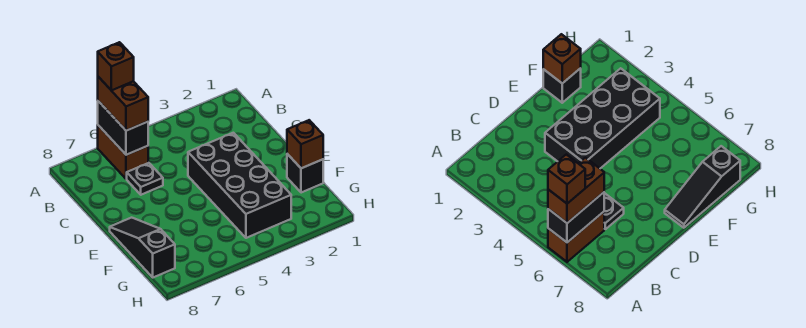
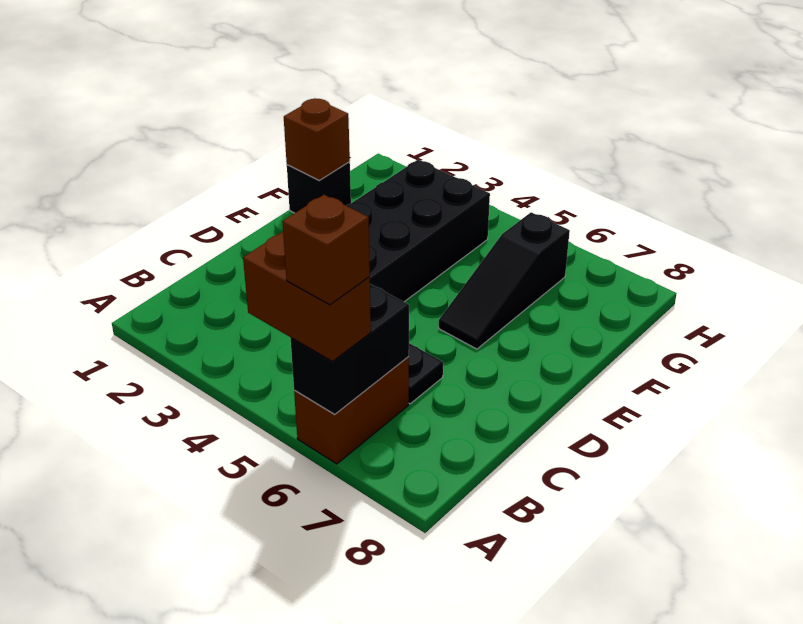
brown 1x2 brick [98,77,148,131] -> brown 1x2 brick turned to [243,232,371,361]
black 1x3 slope [110,218,175,277] -> black 1x3 slope moved to [439,212,570,349]

